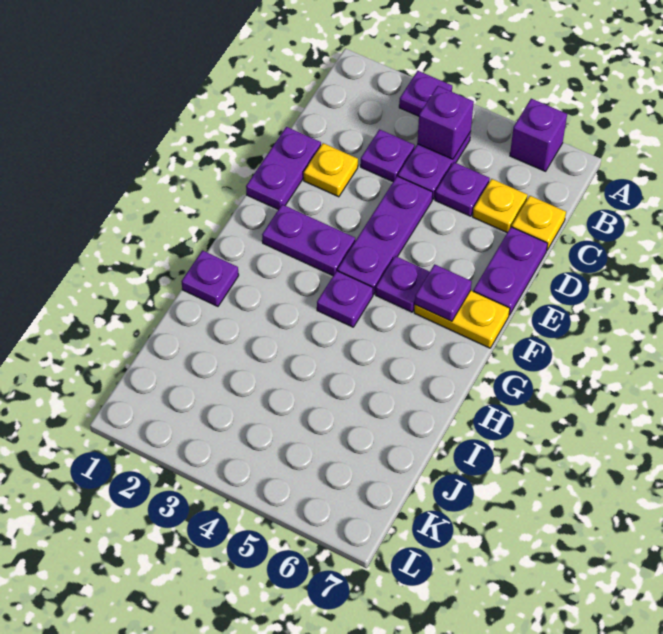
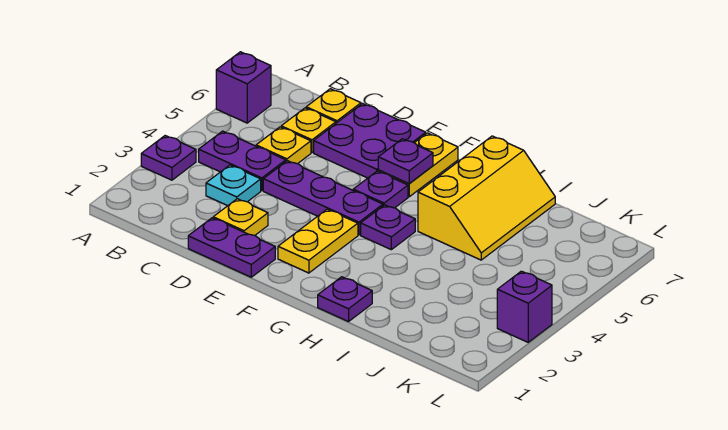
purple 1x1 brick [417,86,474,159] -> purple 1x1 brick moved to [497,271,552,342]
purple 1x1 plate [361,129,415,181] -> cyan 1x1 plate [206,165,261,206]
purple 1x1 plate [435,162,490,216] -> yellow 1x1 plate [256,127,311,164]
purple 1x2 plate [473,227,548,315] -> purple 2x2 plate [314,104,426,178]
purple 1x2 plate [262,204,355,276] -> yellow 1x2 plate [278,209,358,273]
none -> yellow 2x3 slope [418,136,555,260]

